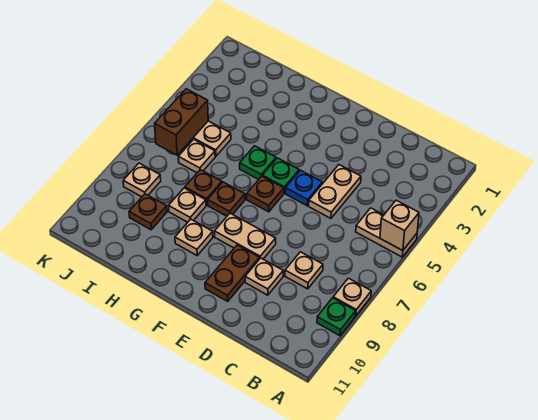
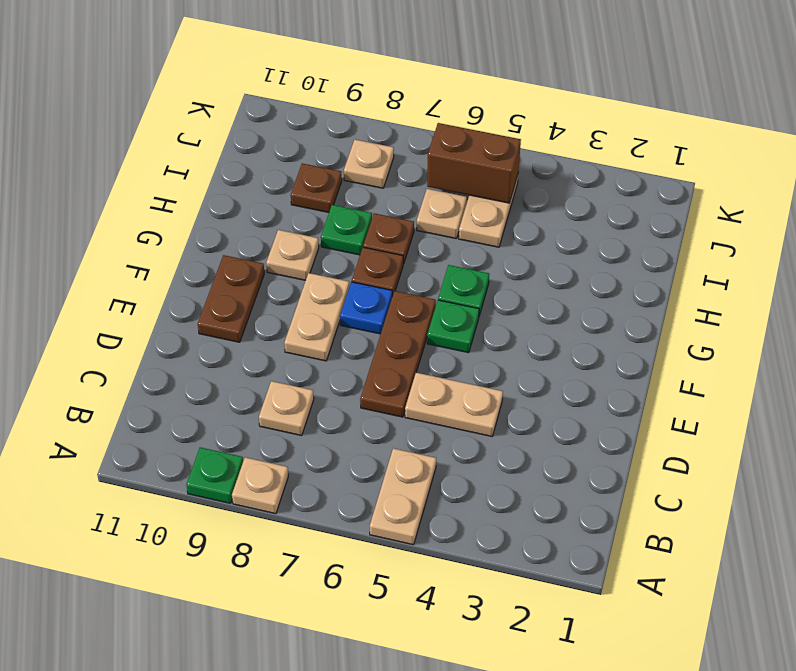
tan 1x1 brick [380,200,419,251] -> none
tan 1x1 plate [245,258,283,295] -> none
blue 1x1 plate [286,170,322,206] -> blue 1x1 plate moved to [340,282,392,334]
brown 1x2 plate [205,245,260,301] -> brown 1x2 plate turned to [198,255,264,342]
brown 1x1 plate [247,176,284,212] -> brown 1x3 plate [360,291,436,417]
tan 1x1 plate [169,188,206,222] -> green 1x1 plate [321,205,372,255]

